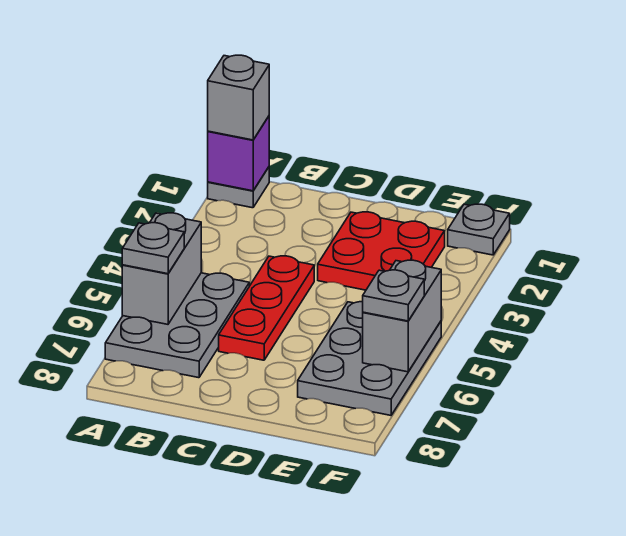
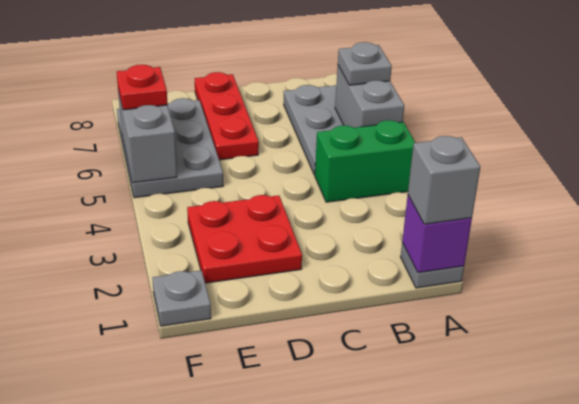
none -> green 1x2 brick [315,120,416,202]
red 1x3 plate [219,256,314,360] -> red 1x3 plate moved to [195,72,259,160]
grey 1x1 plate [363,270,424,321] -> red 1x1 plate [117,65,168,110]

